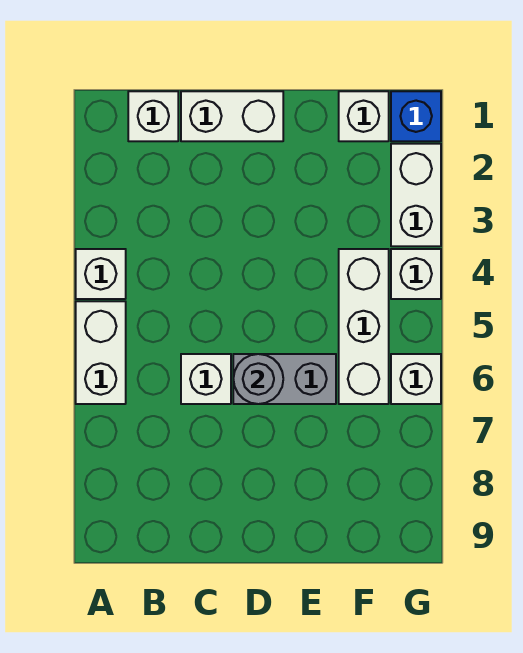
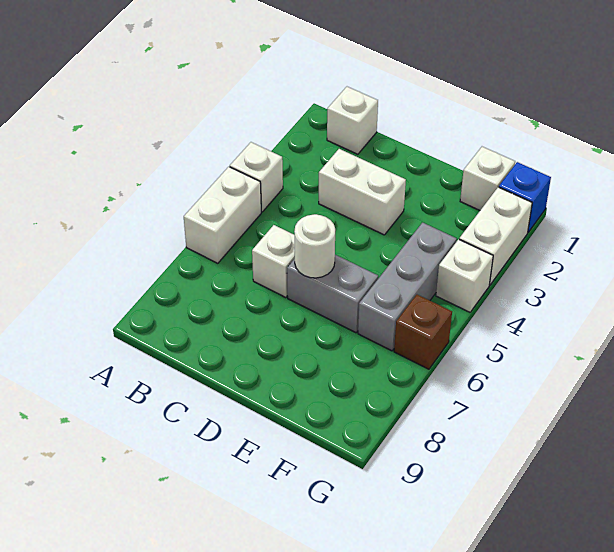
white 1x2 brick [181,91,283,141] -> white 1x2 brick moved to [319,149,406,235]
grey 1x1 round brick [233,354,283,404] -> white 1x1 round brick [294,214,335,278]
white 1x3 brick [339,249,389,404] -> grey 1x3 brick [358,223,457,351]
white 1x1 brick [391,354,441,404] -> brown 1x1 brick [394,295,452,369]

